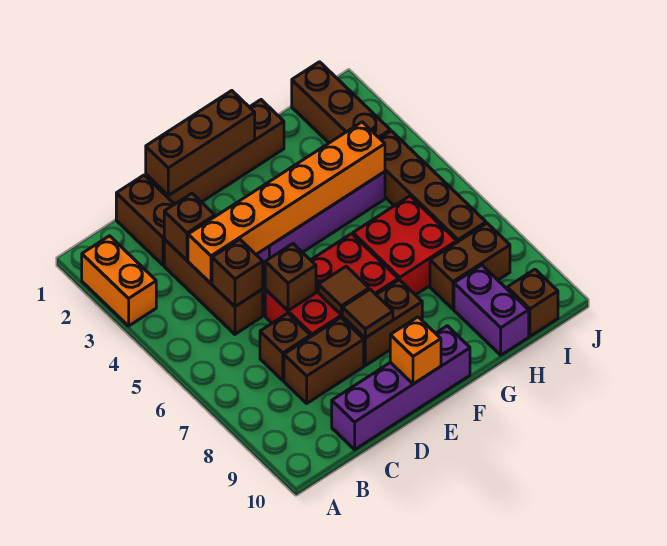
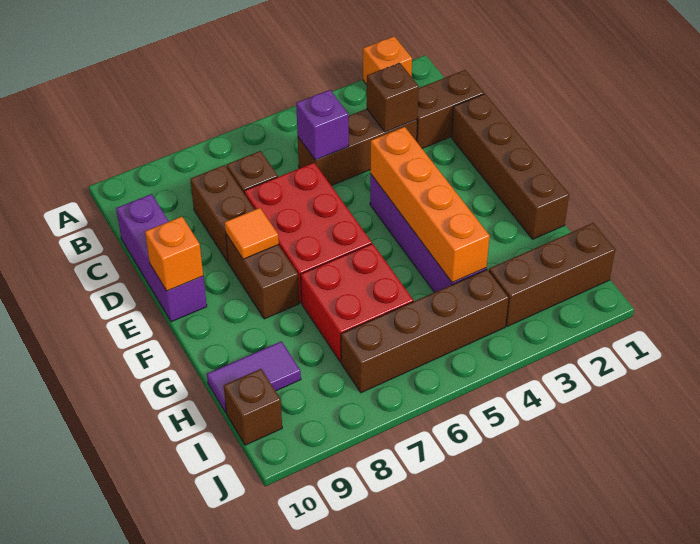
orange 1x2 brick [82,236,156,326] -> orange 1x1 brick [363,36,412,85]
orange 1x6 brick [188,122,385,283] -> orange 1x4 brick [370,127,490,283]
brown 1x1 brick [212,239,263,306] -> purple 1x1 brick [296,90,349,160]
purple 1x4 brick [332,326,470,449] -> purple 1x3 brick [116,194,207,322]
brown 1x3 brick [146,91,255,196] -> none
brown 1x1 brick [265,244,316,311] -> none
brown 1x1 tile [318,266,369,315] -> none
brown 1x1 tile [342,289,393,338] -> orange 1x1 tile [225,208,279,259]
brown 1x2 brick [430,223,510,309] -> none
purple 1x2 brick [454,265,529,355] -> purple 1x2 tile [207,341,301,413]

